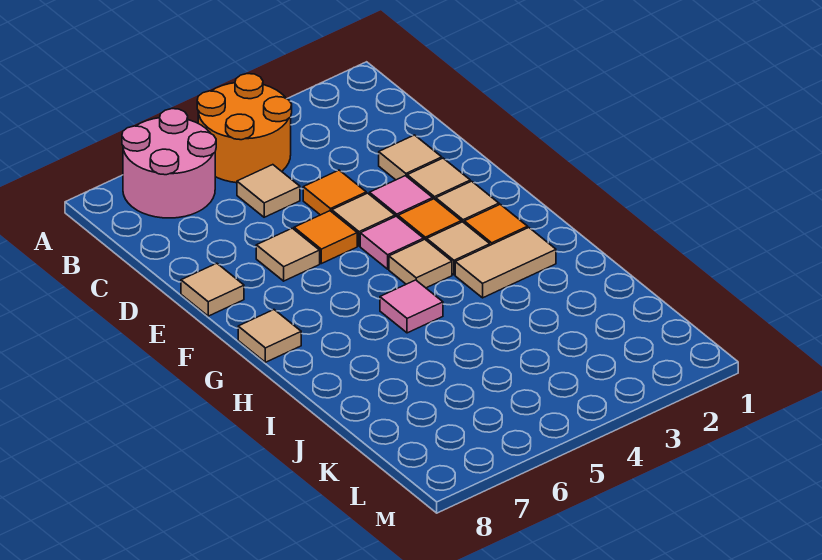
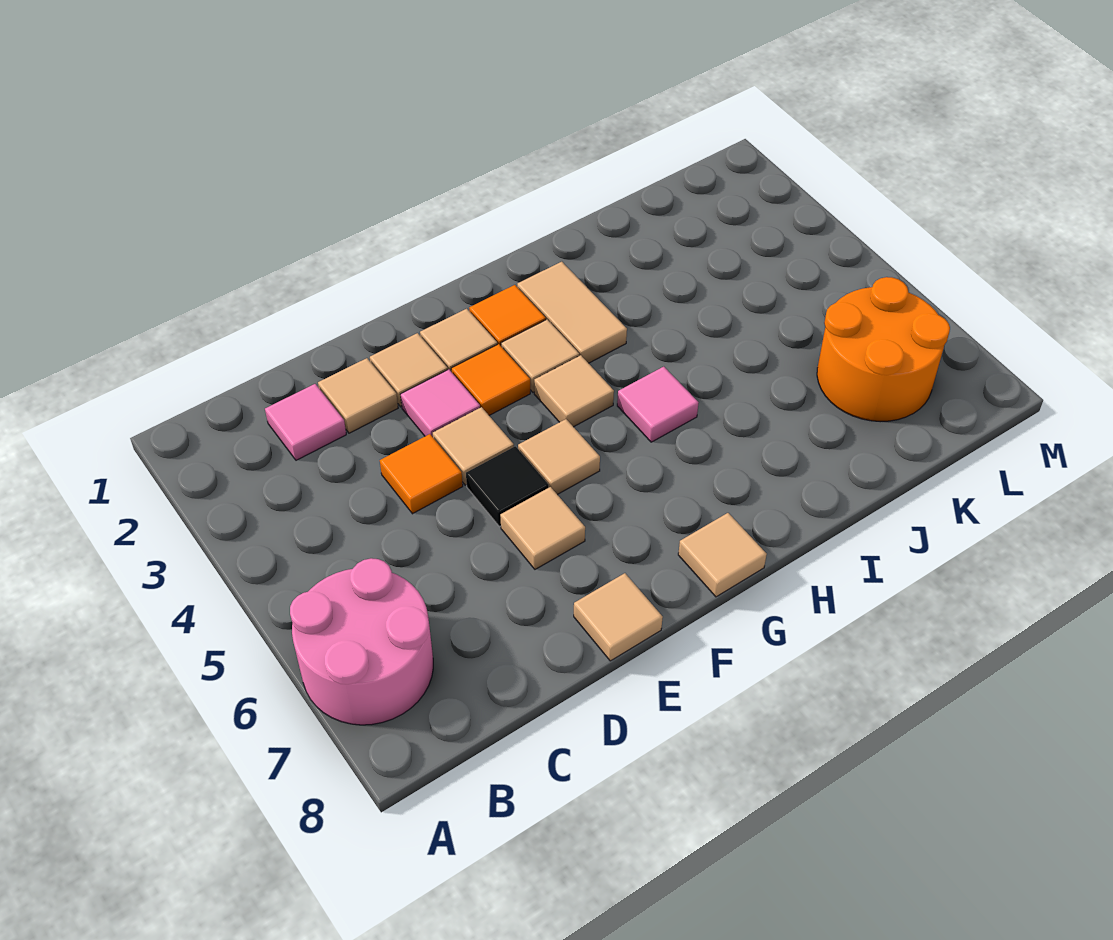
orange 2x2 round brick [197,74,292,183] -> orange 2x2 round brick moved to [817,277,950,422]
tan 1x1 tile [237,165,300,217] -> tan 1x1 tile moved to [518,419,600,495]
orange 1x1 tile [294,211,357,264] -> black 1x1 tile [466,446,549,527]
pink 1x1 tile [360,216,424,269] -> pink 1x1 tile moved to [265,384,346,460]

